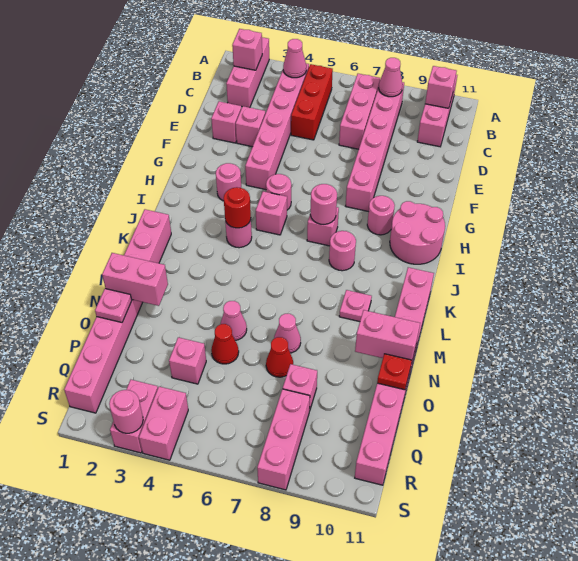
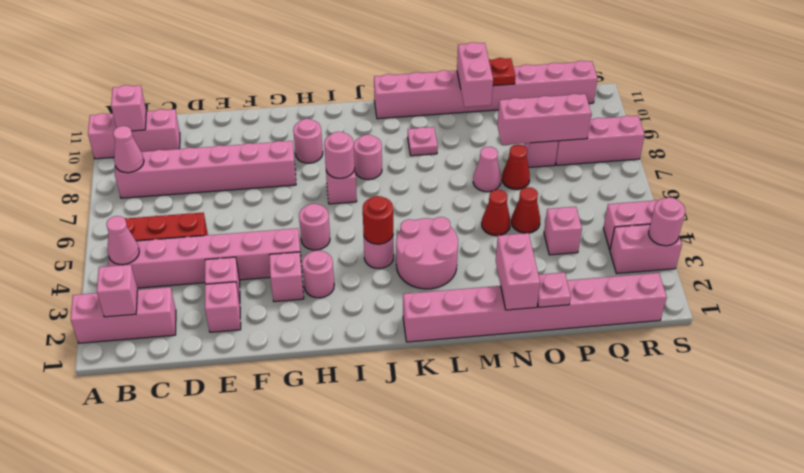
pink 1x3 brick [339,74,380,149] -> pink 1x3 brick moved to [497,94,591,145]
pink 2x2 round brick [390,201,445,264] -> pink 2x2 round brick moved to [396,217,458,289]
pink 1x1 brick [256,191,287,235] -> pink 1x1 brick moved to [269,252,304,302]
pink 1x1 cone [220,301,247,340] -> red 1x1 cone [482,190,510,236]

